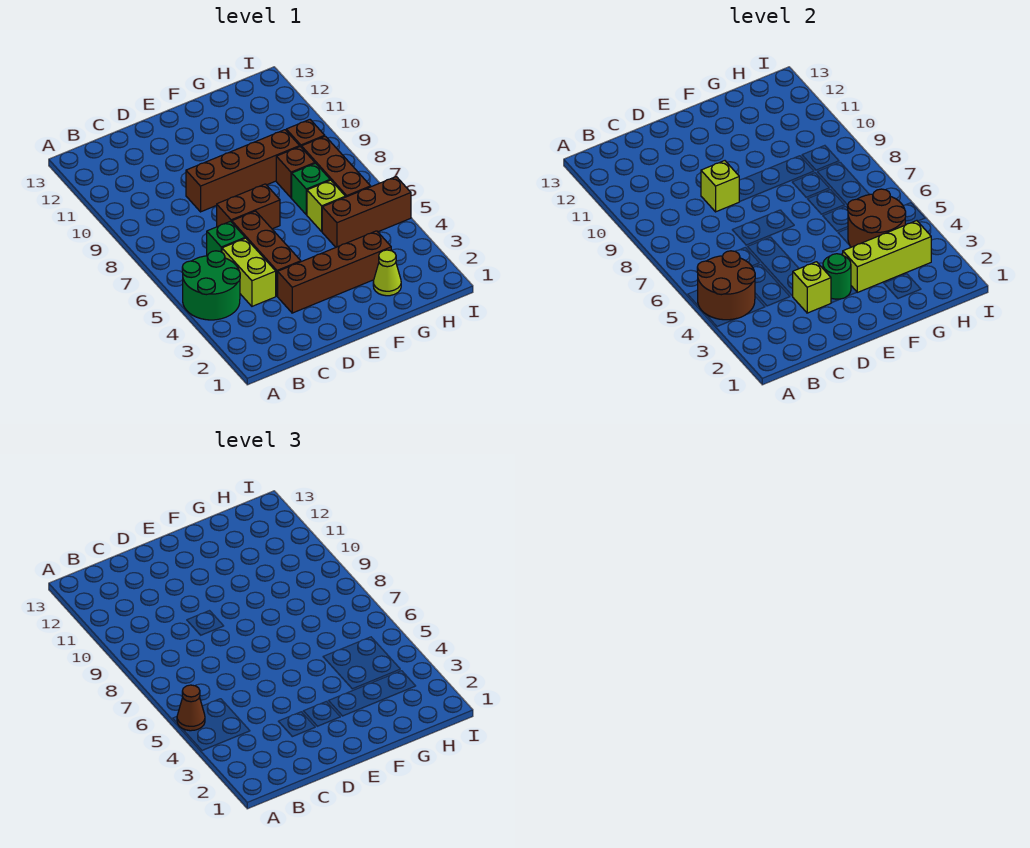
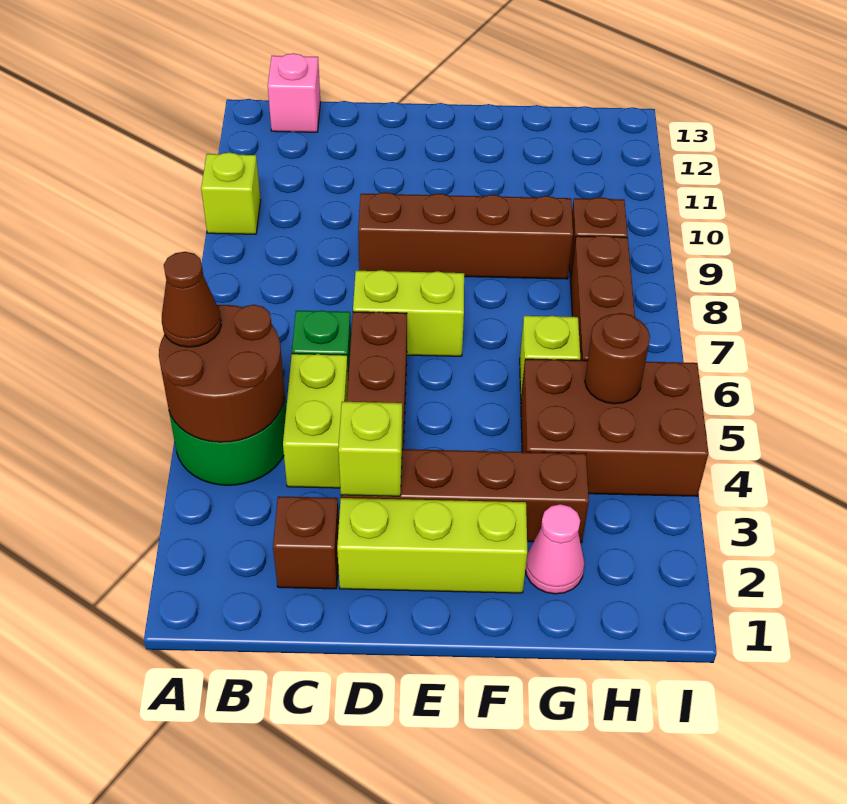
none -> pink 1x1 brick [268,53,320,132]
brown 1x2 brick [217,184,280,229] -> lime 1x2 brick [353,270,464,356]
lime 1x1 brick [701,161,739,212] -> lime 1x1 brick moved to [201,152,261,234]
green 1x1 round brick [823,254,851,299] -> none
lime 1x3 brick [843,221,931,292] -> lime 1x3 brick moved to [337,498,527,593]
lime 1x1 cone [373,250,401,296] -> pink 1x1 cone [525,504,585,594]
brown 2x2 round brick [848,189,906,247] -> brown 1x1 round brick [585,313,650,404]
brown 1x3 brick [322,177,411,247] -> brown 2x3 brick [521,359,708,496]
green 1x1 brick [292,163,330,215] -> none
brown 1x1 brick [276,147,315,198] -> brown 1x1 brick moved to [273,496,339,589]

